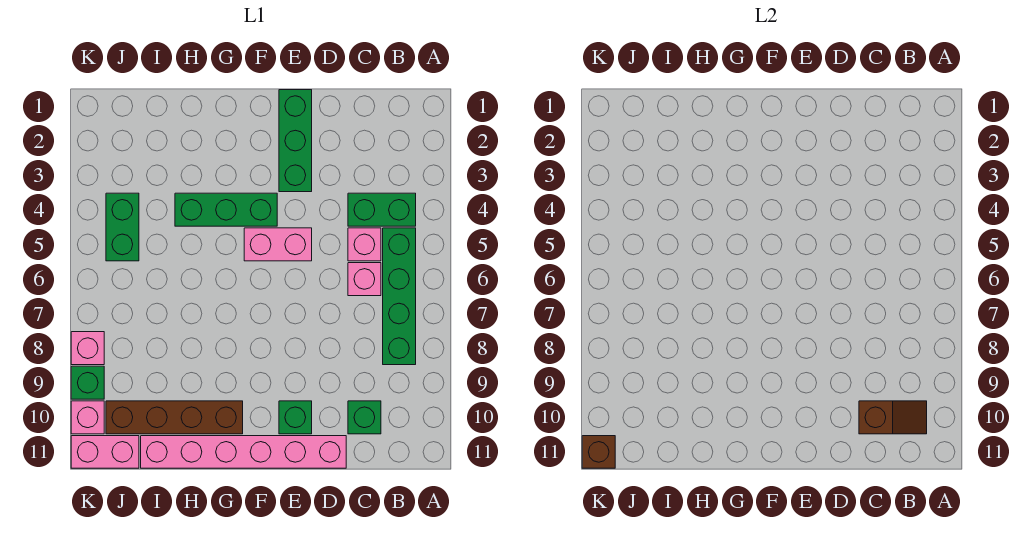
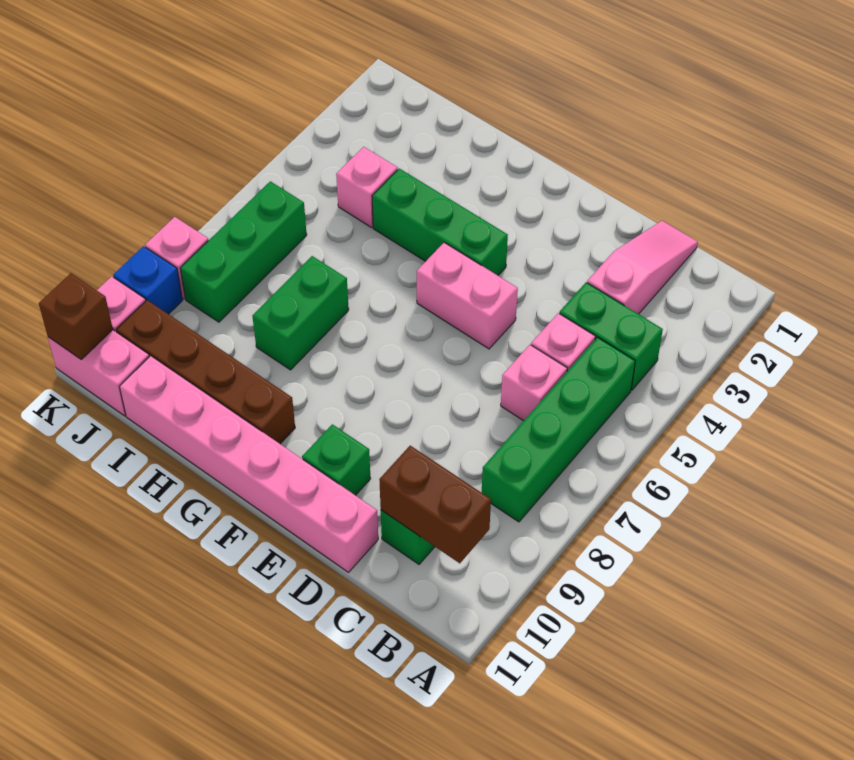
brown 1x2 slope [859,401,927,434] -> brown 1x2 brick [379,446,491,563]
none -> pink 1x3 slope [587,221,698,314]
green 1x3 brick [279,90,312,192] -> green 1x3 brick moved to [180,181,307,322]
none -> pink 1x1 brick [336,147,398,227]
green 1x2 brick [106,193,139,261] -> green 1x2 brick moved to [252,256,349,370]
green 1x1 brick [71,366,104,399] -> blue 1x1 brick [113,246,182,314]

